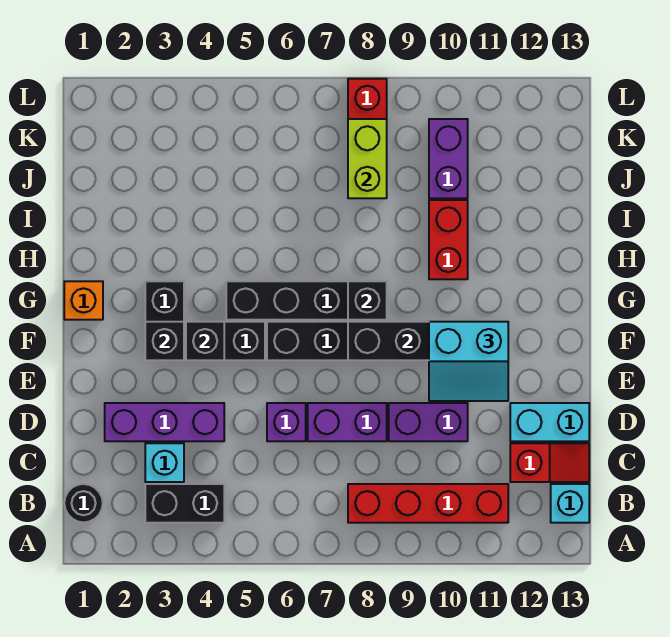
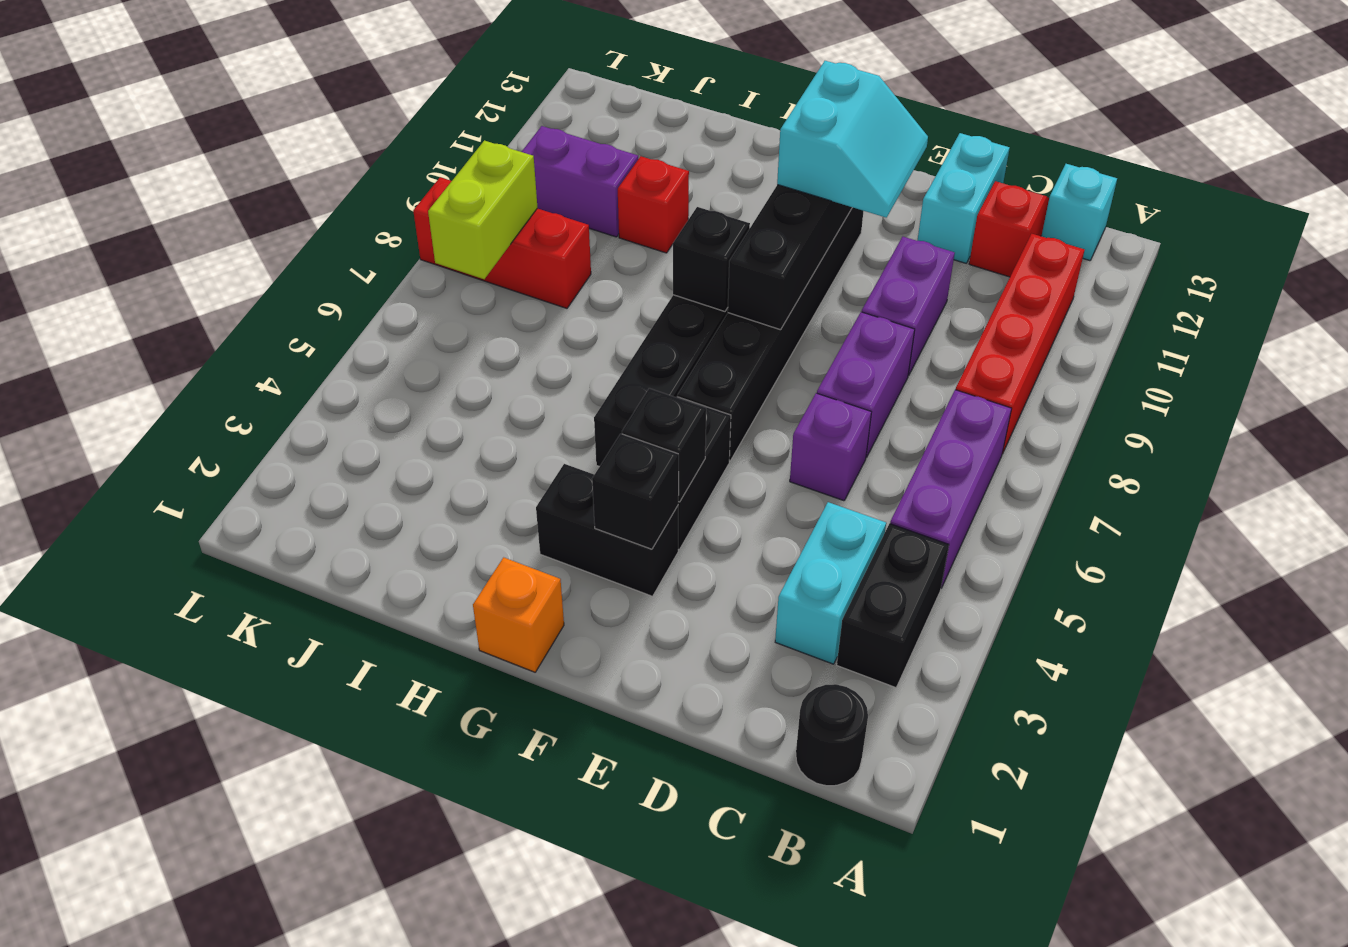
cyan 1x1 brick [145,443,184,482] -> cyan 1x2 brick [775,502,886,664]
purple 1x3 brick [105,403,224,441] -> purple 1x3 brick moved to [890,390,1012,588]
red 1x2 brick [429,200,468,279] -> red 1x1 brick [618,156,689,253]
lime 1x2 brick [348,119,387,198] -> lime 1x2 brick turned to [428,140,538,279]

